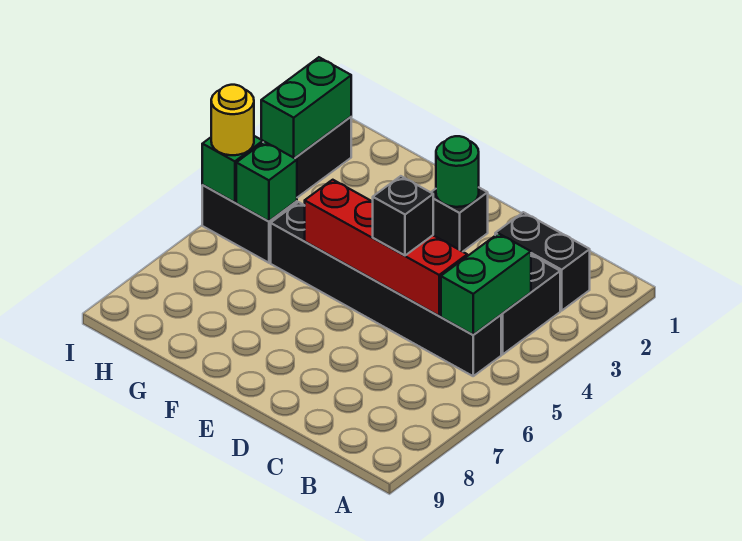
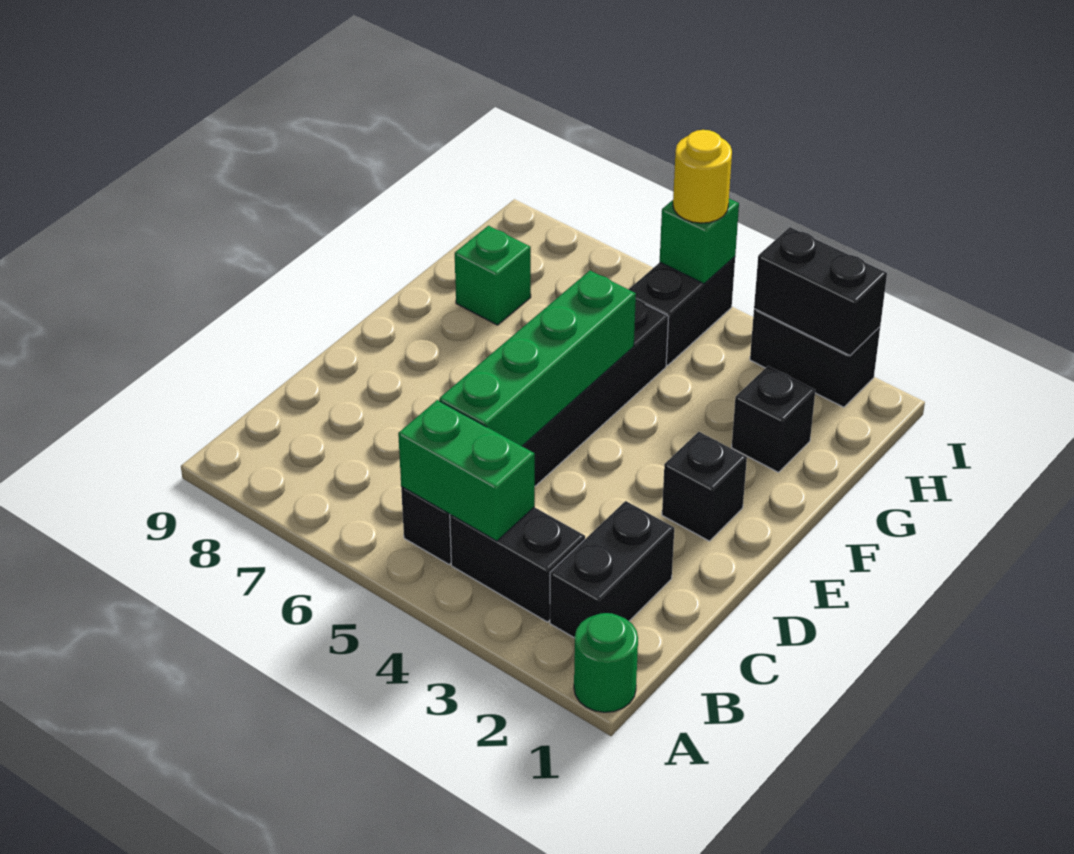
red 1x4 brick [305,180,467,316] -> green 1x4 brick [439,271,636,446]
black 1x1 brick [373,176,433,256] -> black 1x1 brick moved to [732,366,815,472]
green 1x1 round brick [436,136,479,207] -> green 1x1 round brick moved to [574,613,638,712]
green 1x1 brick [236,142,297,221] -> green 1x1 brick moved to [455,226,531,325]
green 1x2 brick [261,57,351,158] -> black 1x2 brick [754,227,887,356]

